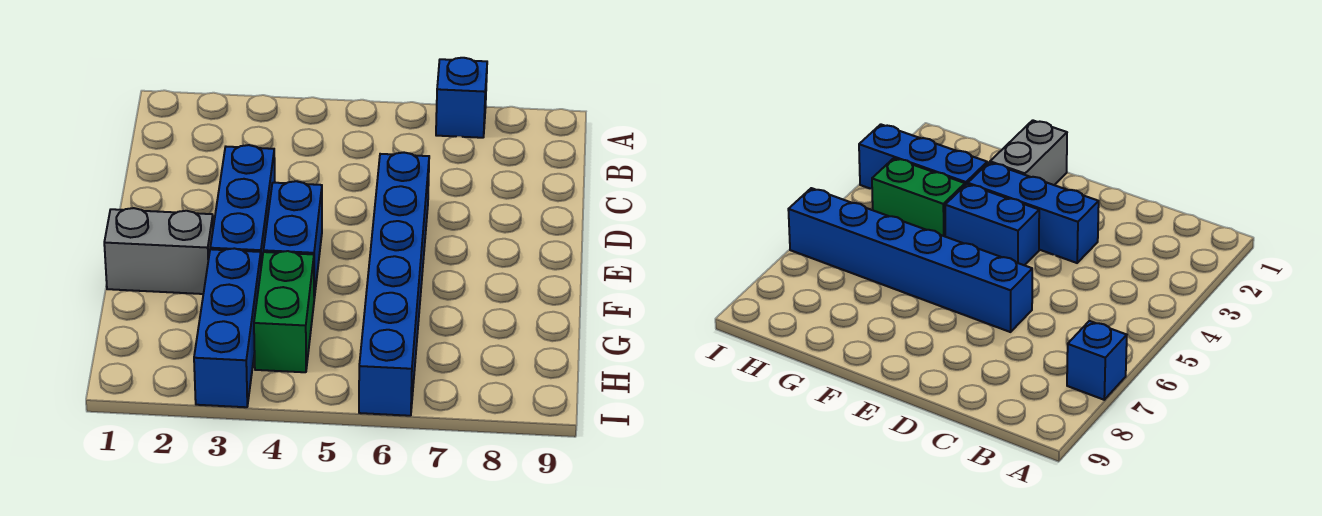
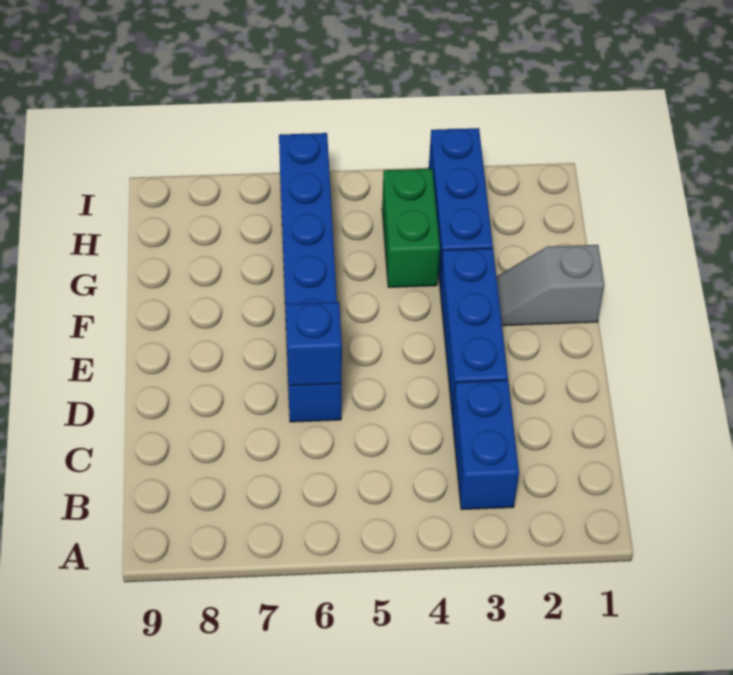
blue 1x1 brick [436,58,487,138] -> blue 1x1 brick moved to [286,302,342,386]
blue 1x2 brick [264,181,322,298] -> blue 1x2 brick moved to [452,380,519,510]
grey 1x2 brick [104,208,213,294] -> grey 1x2 slope [496,245,605,326]

